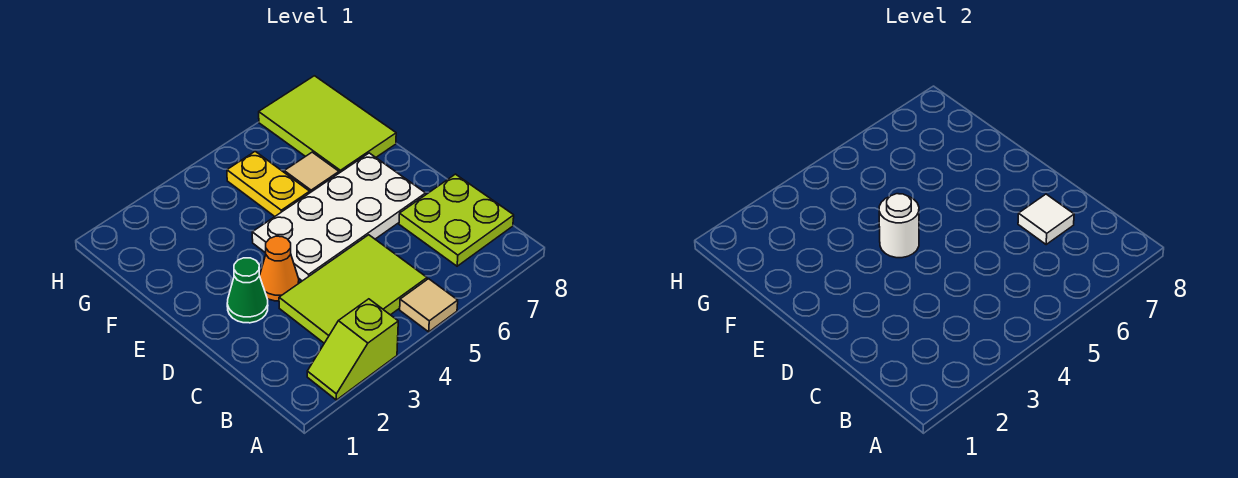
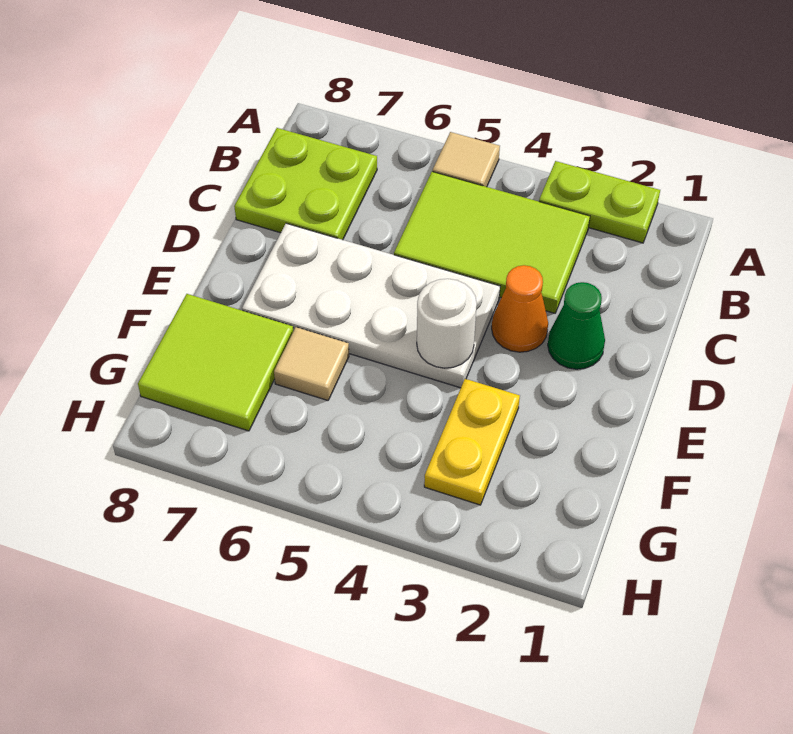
lime 1x2 slope [307,299,398,400] -> lime 1x2 plate [539,161,660,243]
white 1x1 tile [1018,194,1074,244] -> none
yellow 1x2 plate [227,151,310,216] -> yellow 1x2 plate moved to [424,379,520,505]
lime 2x3 tile [259,76,396,173] -> lime 2x2 tile [138,294,293,431]

